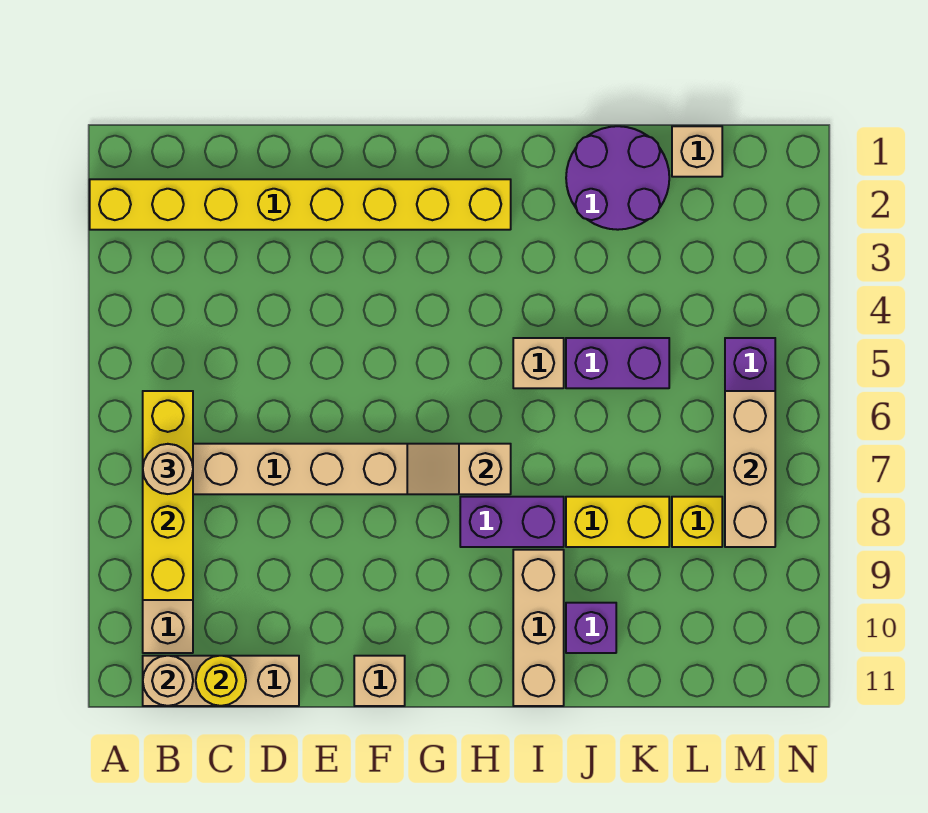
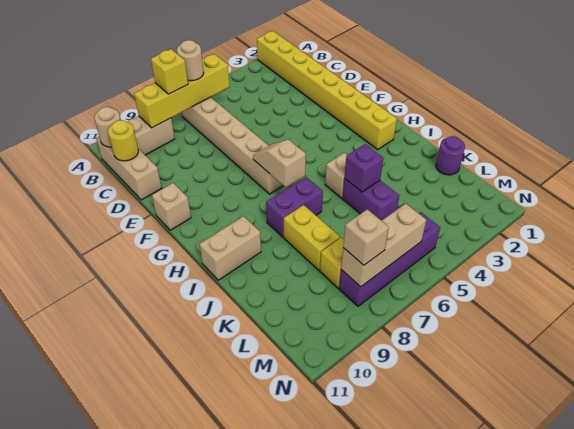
none -> yellow 1x1 brick [151,49,188,94]
purple 1x2 brick [460,497,564,547] -> purple 1x2 brick turned to [266,177,323,237]
tan 1x3 brick [513,550,564,706] -> tan 1x2 brick [200,216,261,280]
purple 2x2 round brick [566,126,669,230] -> purple 1x1 round brick [436,136,465,175]
purple 1x1 brick [566,603,616,653] -> purple 1x1 brick moved to [344,144,383,192]
tan 1x1 brick [672,126,722,177] -> tan 1x1 brick moved to [343,209,389,265]

